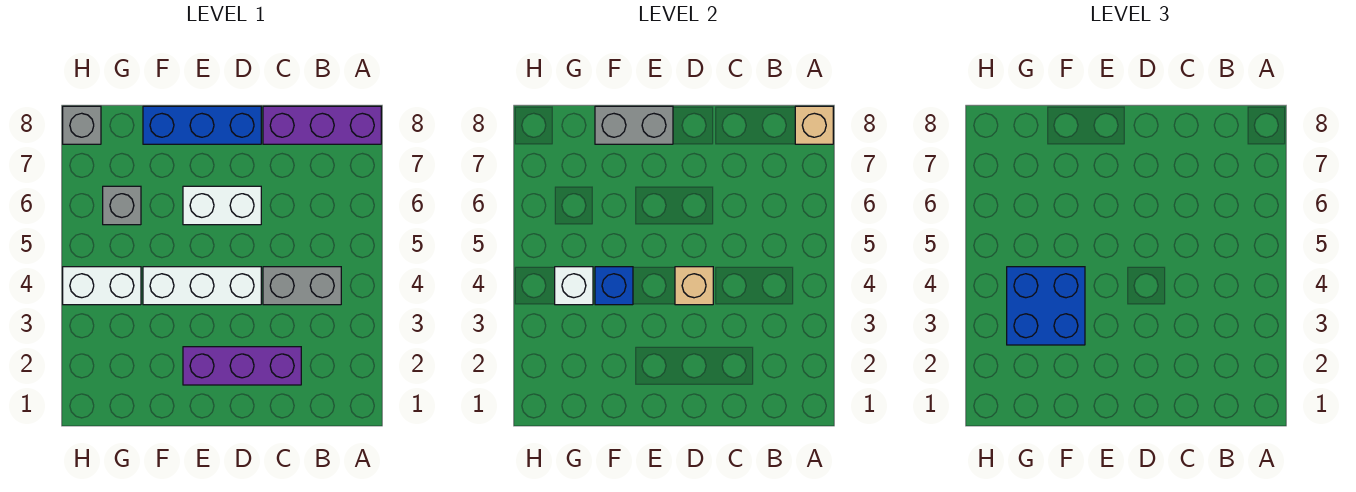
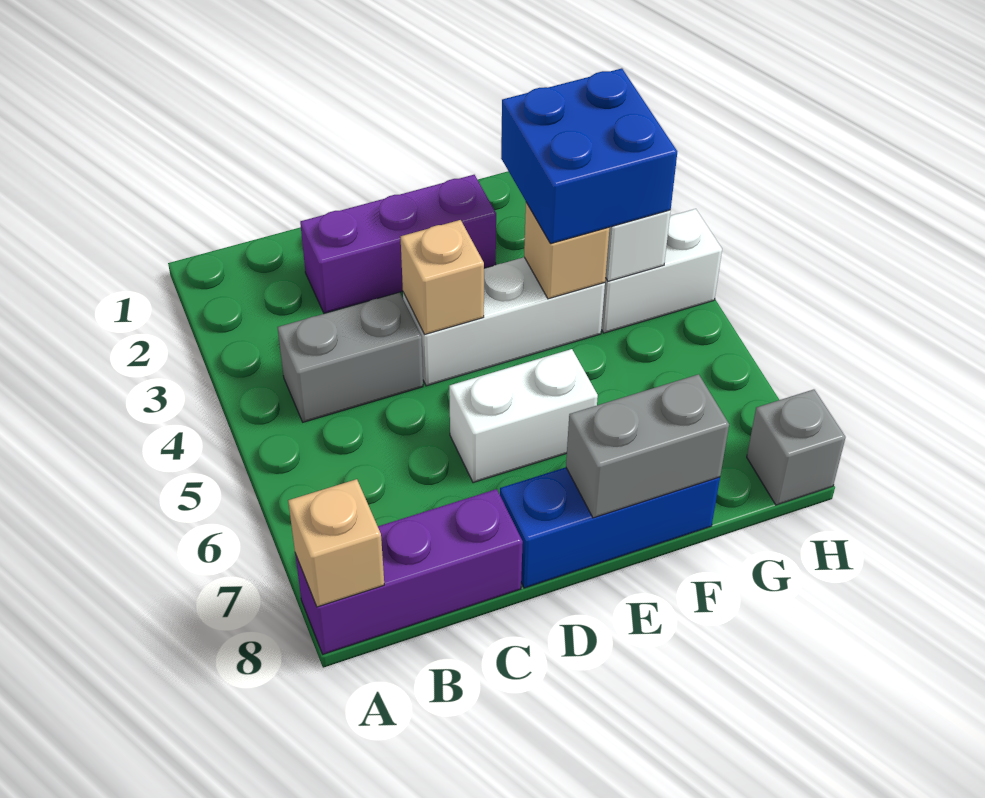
blue 1x1 brick [595,267,633,305] -> tan 1x1 brick [524,203,609,299]
grey 1x1 brick [103,186,141,225] -> none

